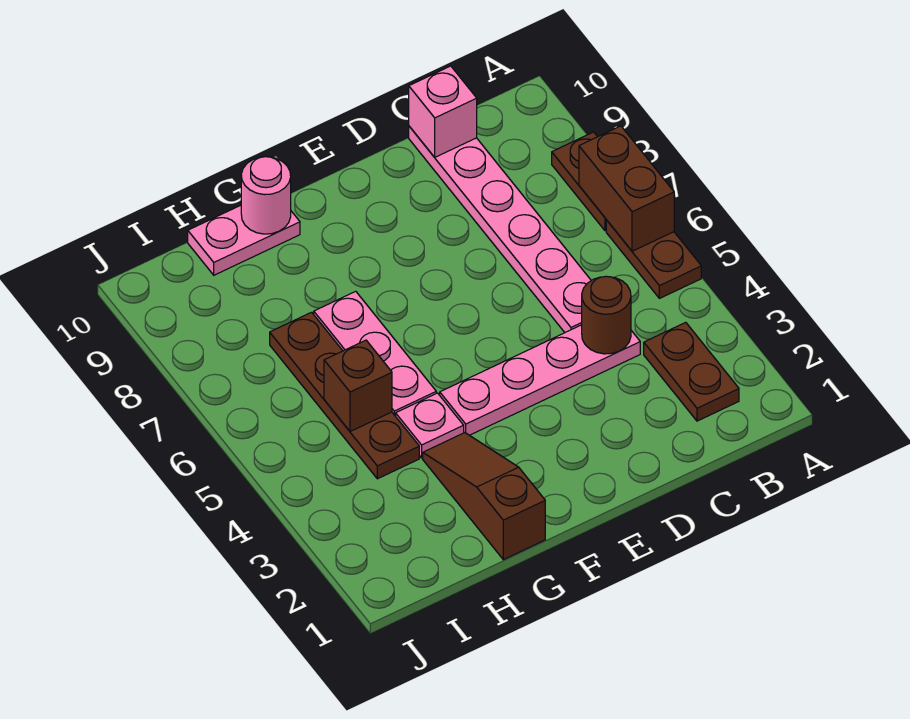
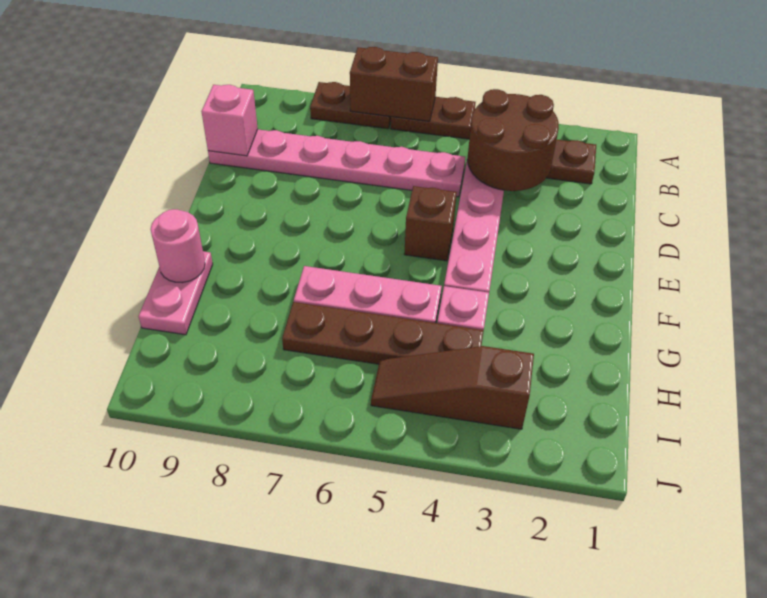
brown 1x1 round brick [582,276,631,354] -> brown 2x2 round brick [467,89,559,191]
brown 1x3 slope [423,433,545,560] -> brown 1x3 slope moved to [371,346,534,429]
brown 1x1 brick [324,340,392,432] -> brown 1x1 brick moved to [404,186,457,261]

